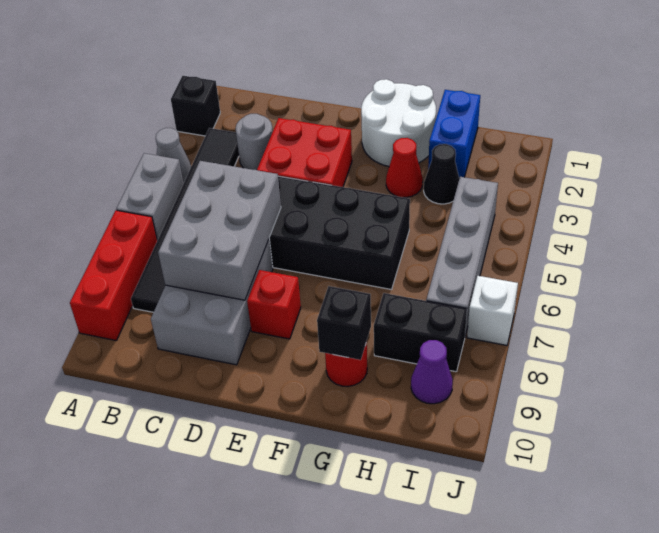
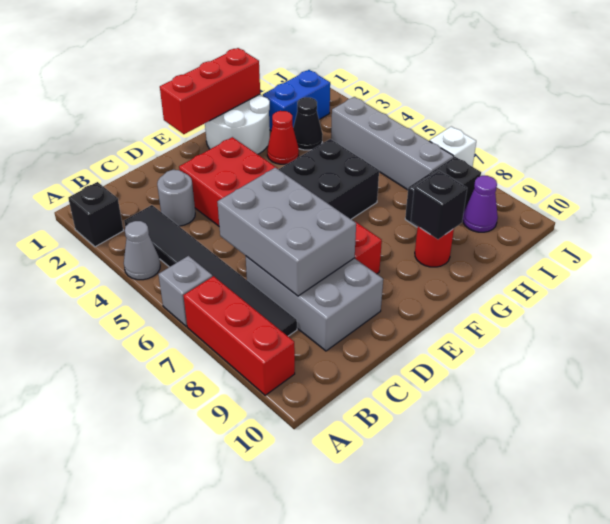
grey 1x2 brick [116,153,183,240] -> grey 1x1 brick [158,256,212,326]
none -> red 1x3 brick [160,48,260,134]
blue 1x2 brick [428,90,480,178] -> blue 1x2 brick turned to [263,70,330,130]

